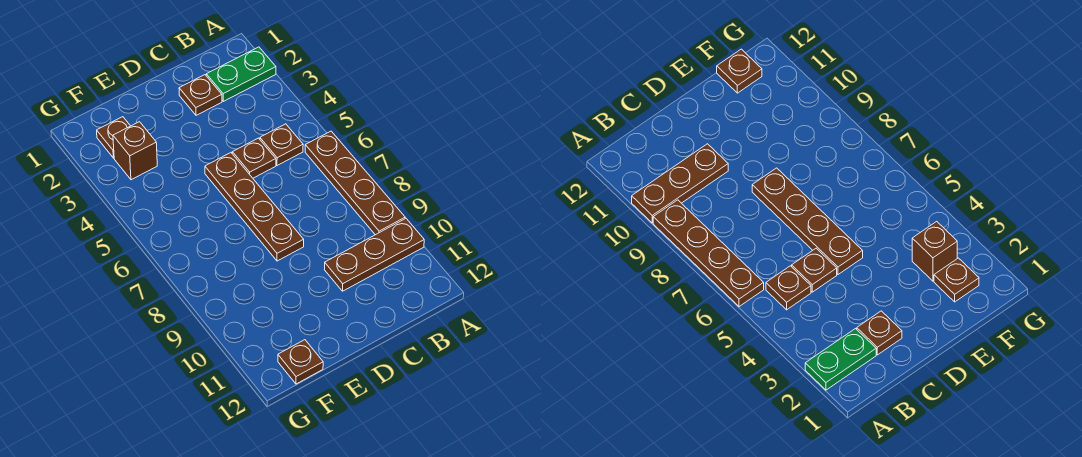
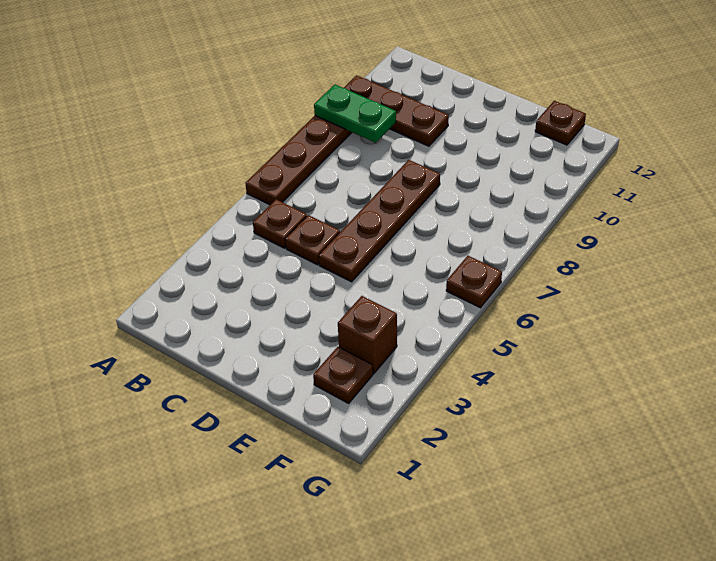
green 1x2 plate [206,47,276,101] -> green 1x2 plate moved to [314,85,396,143]
brown 1x1 plate [179,75,222,115] -> brown 1x1 plate moved to [446,256,502,308]

